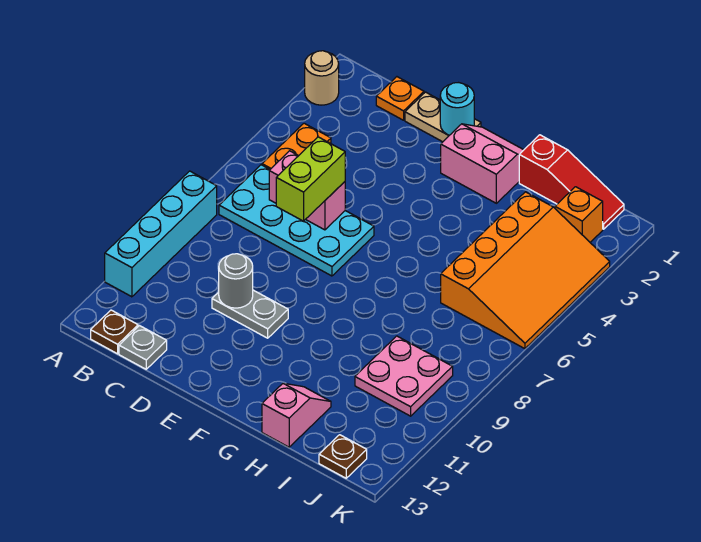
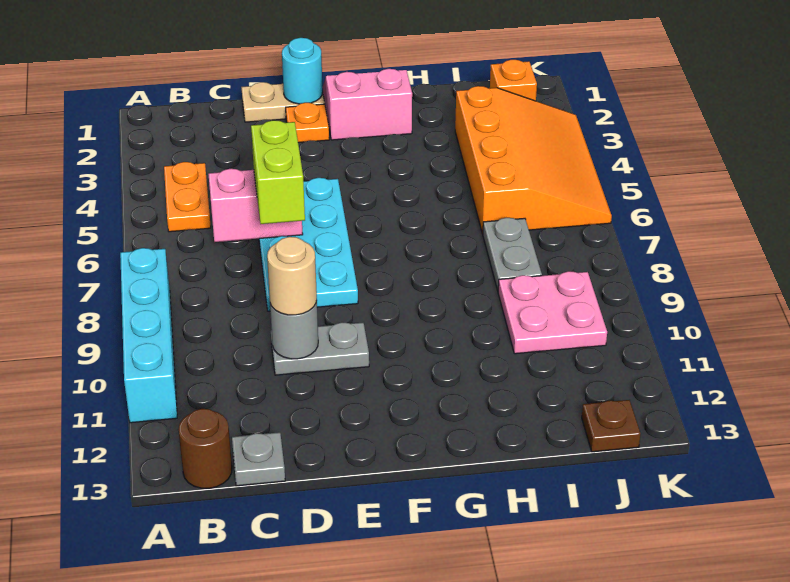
tan 1x1 round brick [305,51,339,105] -> tan 1x1 round brick moved to [267,237,317,315]
cyan 2x4 plate [219,165,374,276] -> cyan 2x4 plate turned to [259,178,358,311]
brown 1x1 plate [91,310,138,354] -> brown 1x1 round brick [178,409,232,488]
orange 1x1 plate [376,77,424,120] -> orange 1x1 plate moved to [286,103,329,143]
red 1x3 slope [519,135,624,229] -> none
pink 1x2 slope [262,383,331,447] -> none
none -> grey 1x2 plate [483,218,542,290]

